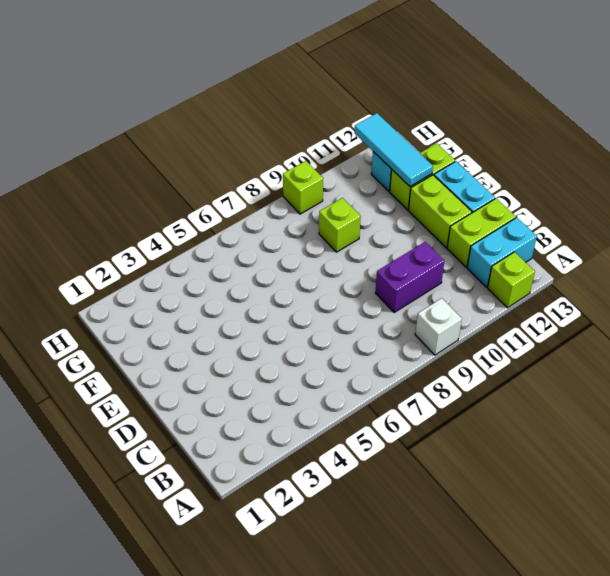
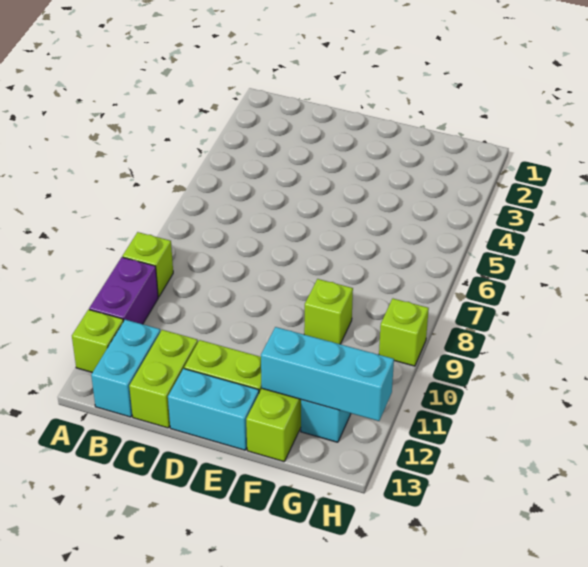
white 1x1 brick [415,298,462,355] -> lime 1x1 brick [122,232,173,297]
purple 1x2 brick [375,242,444,313] -> purple 1x2 brick moved to [89,257,158,324]
cyan 1x3 tile [355,113,433,186] -> cyan 1x3 brick [261,327,394,421]

